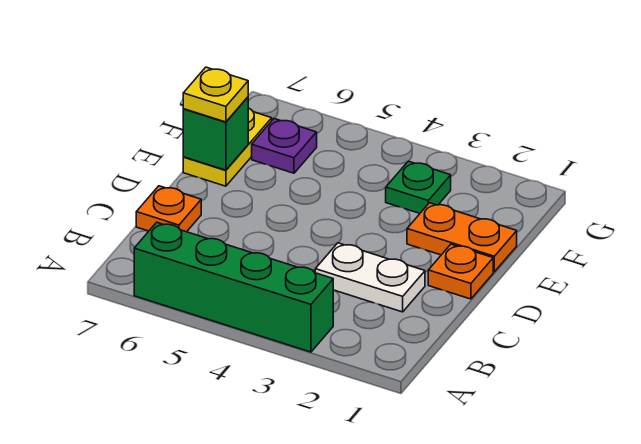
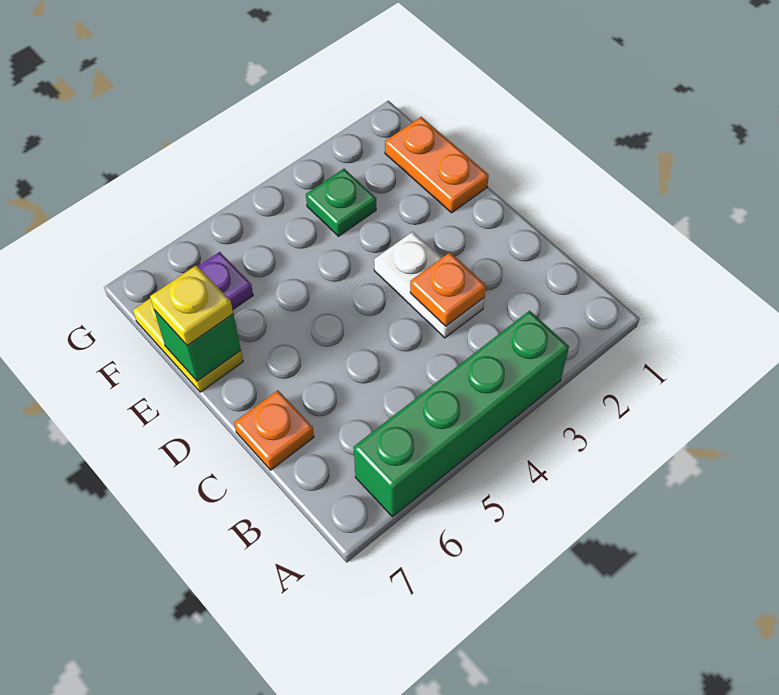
white 1x2 plate [315,243,425,312] -> white 1x2 plate turned to [374,232,484,338]
orange 1x1 plate [428,244,493,299] -> orange 1x1 plate moved to [410,252,486,326]
orange 1x2 plate [407,203,517,272] -> orange 1x2 plate turned to [385,117,489,213]

